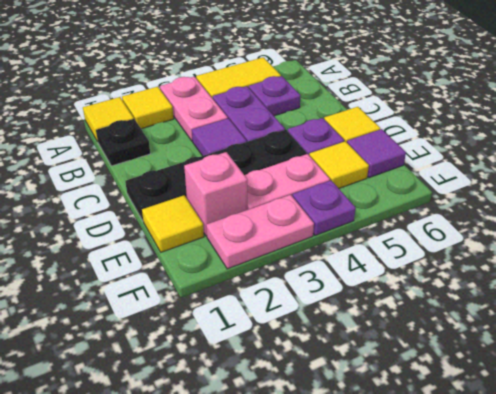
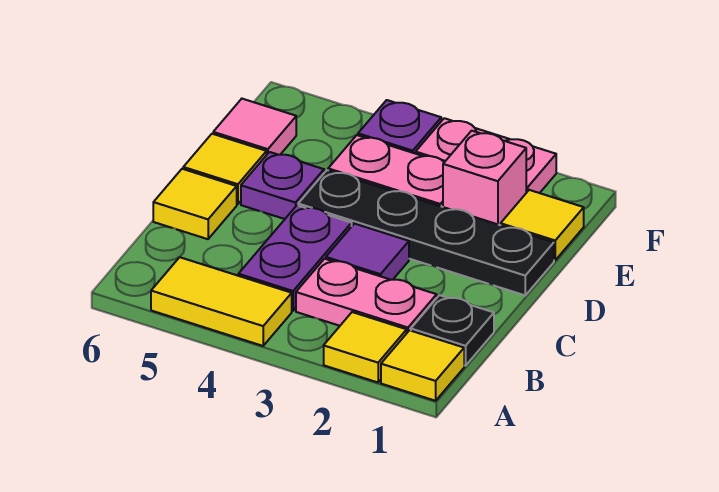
pink 1x2 plate [160,77,228,141] -> pink 1x2 plate turned to [296,259,437,333]
purple 1x1 plate [249,76,301,116] -> none
yellow 1x1 tile [309,141,369,188] -> yellow 1x1 tile moved to [153,169,237,239]
purple 1x1 tile [347,129,406,178] -> pink 1x1 tile [213,99,296,155]

